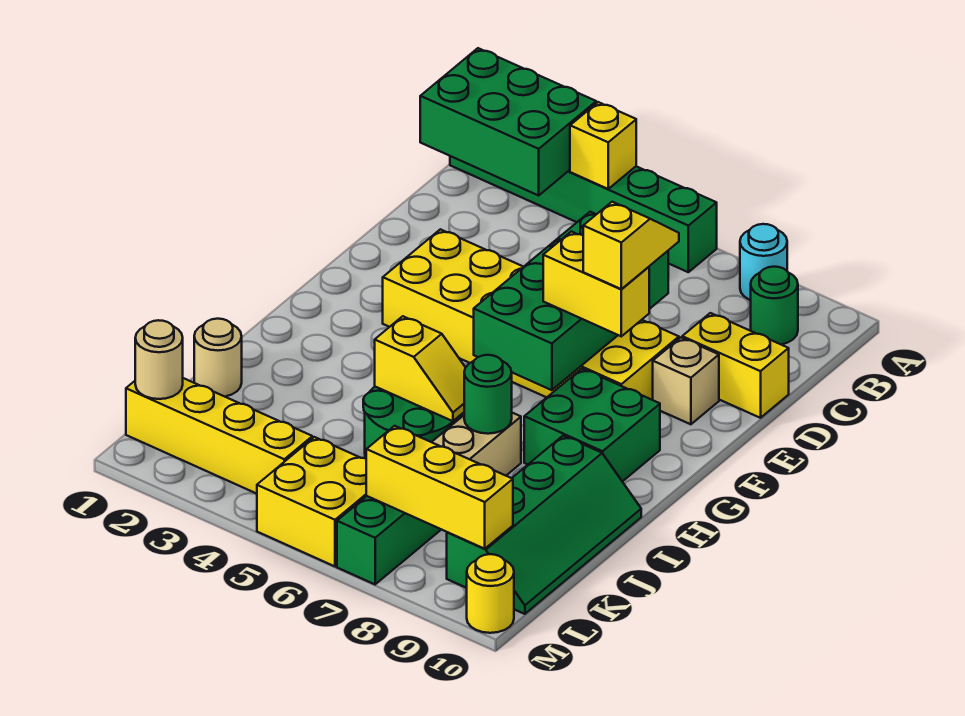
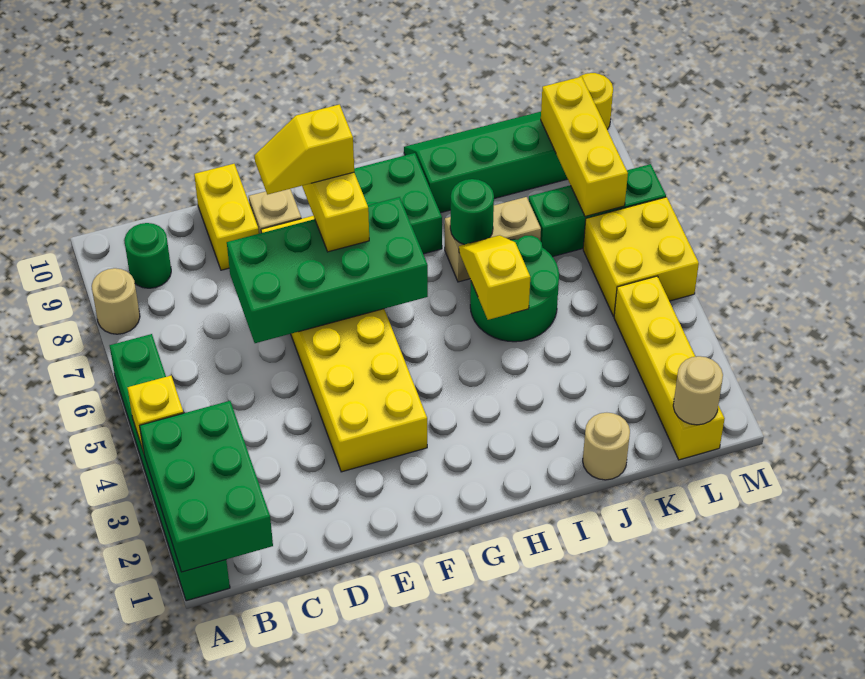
cyan 1x1 round brick [740,224,787,300] -> tan 1x1 round brick [92,268,140,334]

